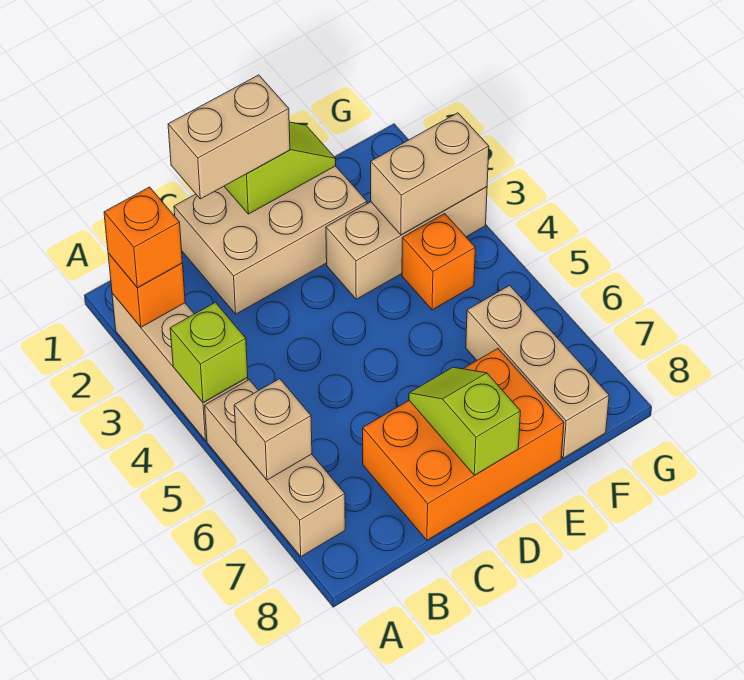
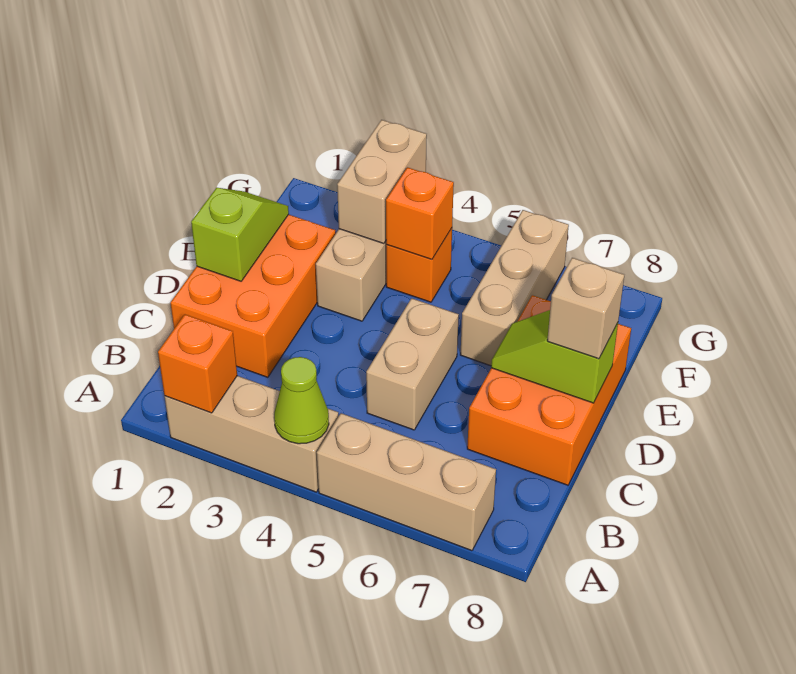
orange 1x1 brick [104,187,182,288] -> orange 1x1 brick moved to [386,167,454,259]
lime 1x1 brick [170,302,248,403] -> lime 1x1 cone [274,357,329,444]
tan 1x1 brick [234,379,312,480] -> tan 1x1 brick moved to [547,258,624,359]
tan 2x3 brick [174,166,367,314] -> orange 2x3 brick [171,215,336,377]
tan 1x2 brick [168,75,290,199] -> tan 1x2 brick moved to [366,298,459,430]
tan 1x3 brick [466,285,609,458] -> tan 1x3 brick turned to [460,210,569,366]

